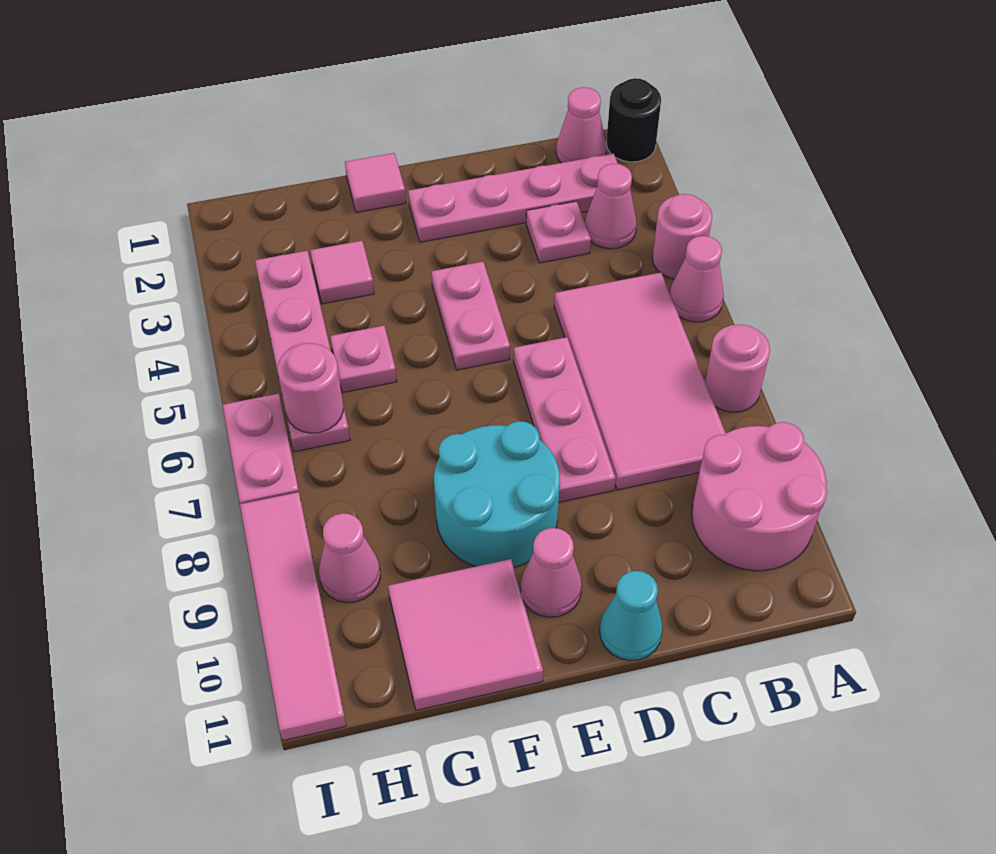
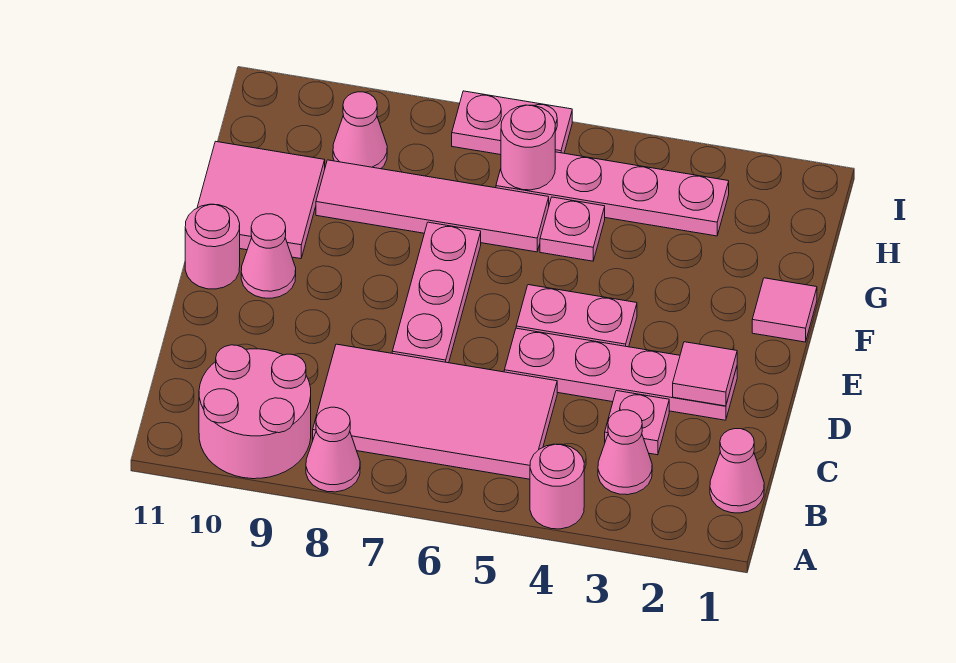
black 1x1 round brick [606,78,661,162] -> none
pink 1x1 cone [670,236,724,322] -> pink 1x1 cone moved to [306,407,360,492]
pink 1x1 round brick [705,324,770,412] -> pink 1x1 round brick moved to [185,204,240,289]
pink 1x4 plate [408,154,618,242] -> pink 1x4 plate turned to [504,328,737,420]
pink 1x3 plate [513,337,616,502] -> pink 1x3 plate turned to [392,222,481,363]
cyan 1x1 cone [600,571,663,660] -> none
cyan 2x2 round brick [434,421,560,567] -> none
pink 1x1 tile [310,241,374,304] -> pink 1x1 tile moved to [673,342,737,406]
pink 1x4 tile [240,492,346,741] -> pink 1x4 tile moved to [316,160,549,252]

